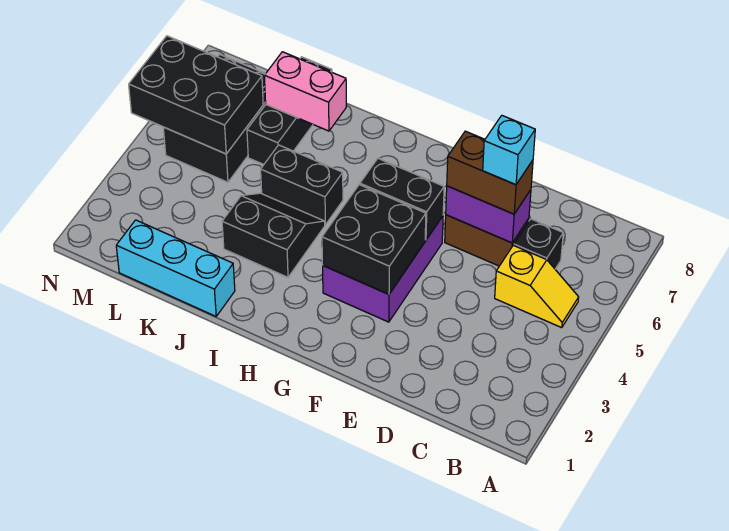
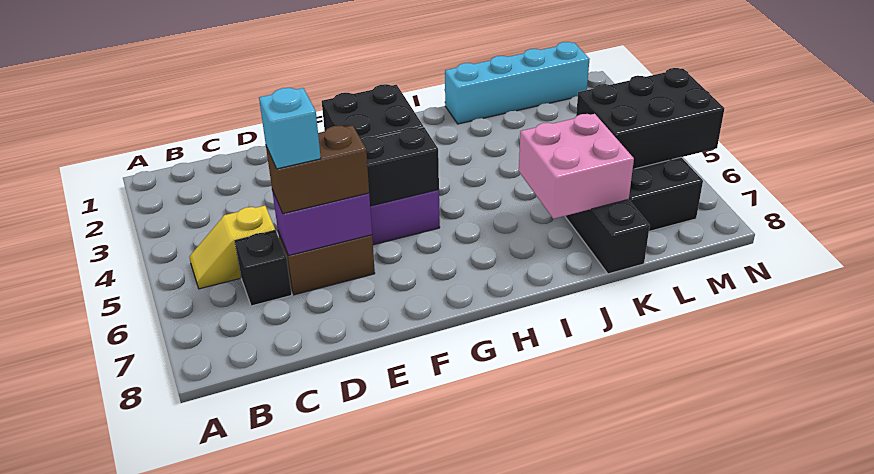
black 2x2 slope [222,193,325,277] -> none
black 1x2 brick [261,145,343,225] -> none
cyan 1x3 brick [116,220,235,316] -> cyan 1x4 brick [445,42,590,124]
pink 1x2 brick [264,52,346,131] -> pink 2x2 brick [519,114,634,219]

